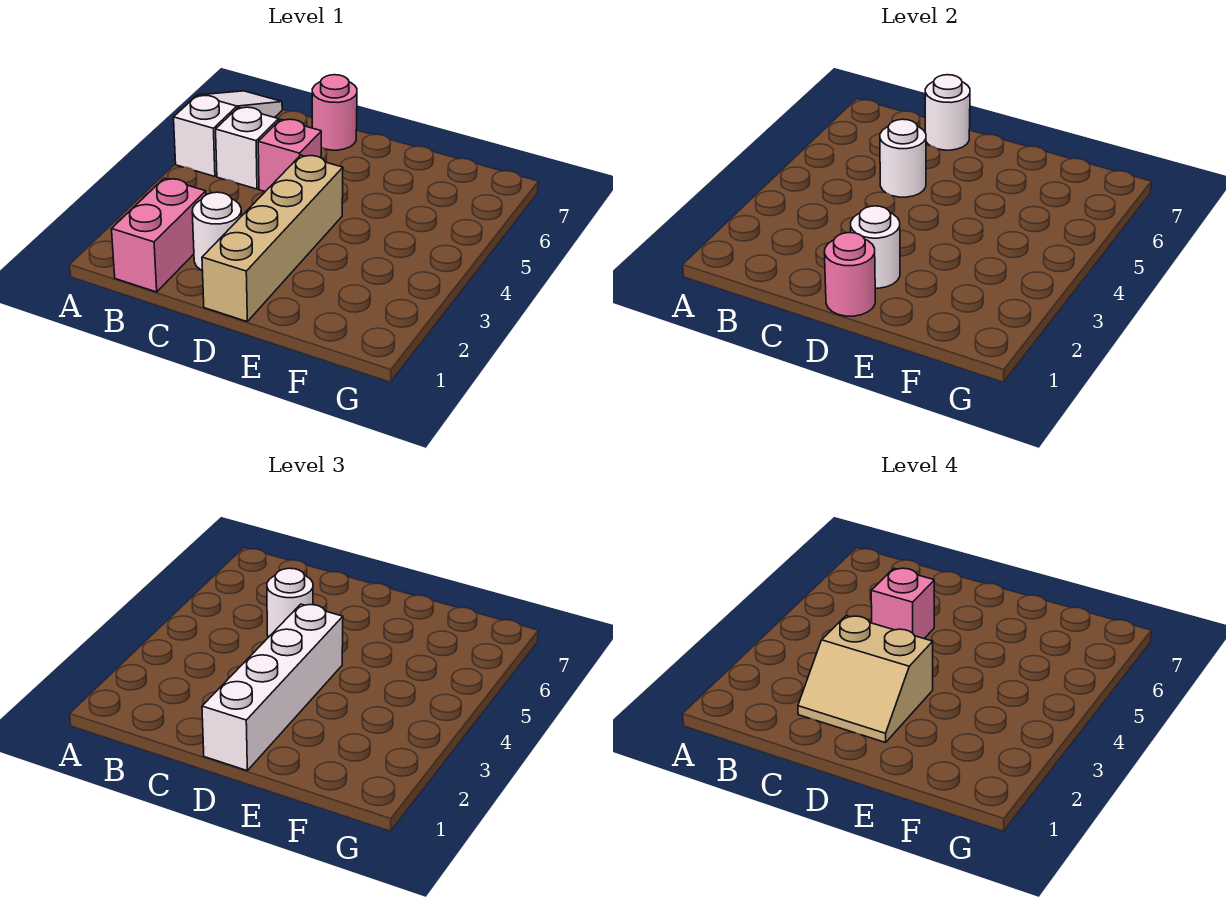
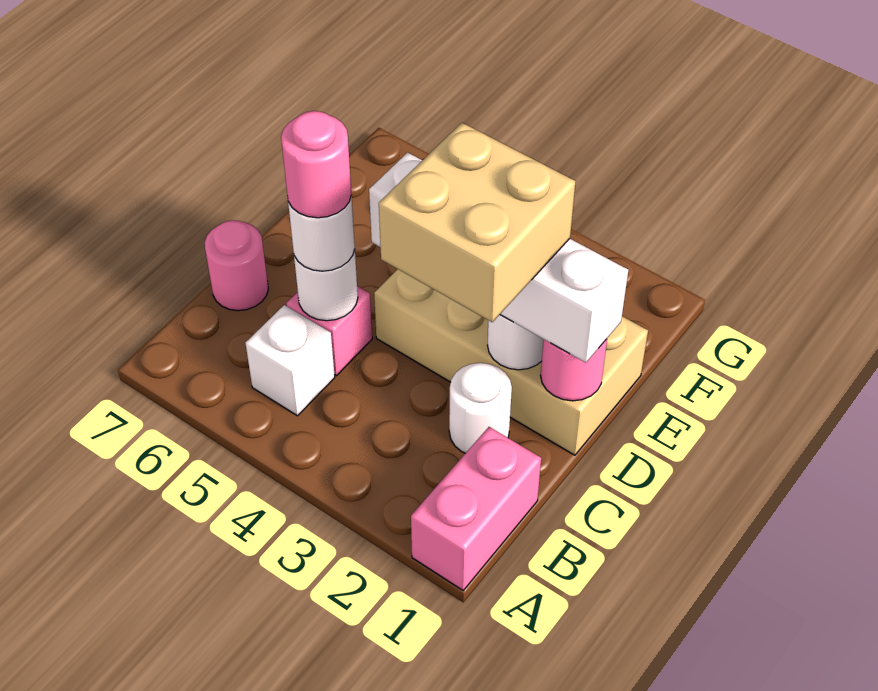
white 1x3 slope [174,91,282,177] -> none
pink 1x2 brick [112,178,206,292] -> pink 1x2 brick turned to [411,427,541,590]
tan 2x2 slope [798,616,933,742] -> tan 2x2 brick [379,123,576,322]
pink 1x1 brick [871,568,934,638] -> pink 1x1 round brick [281,111,351,218]
white 1x1 round brick [925,75,970,150] -> none
tan 1x4 brick [202,155,343,321] -> tan 2x4 brick [374,269,648,455]

